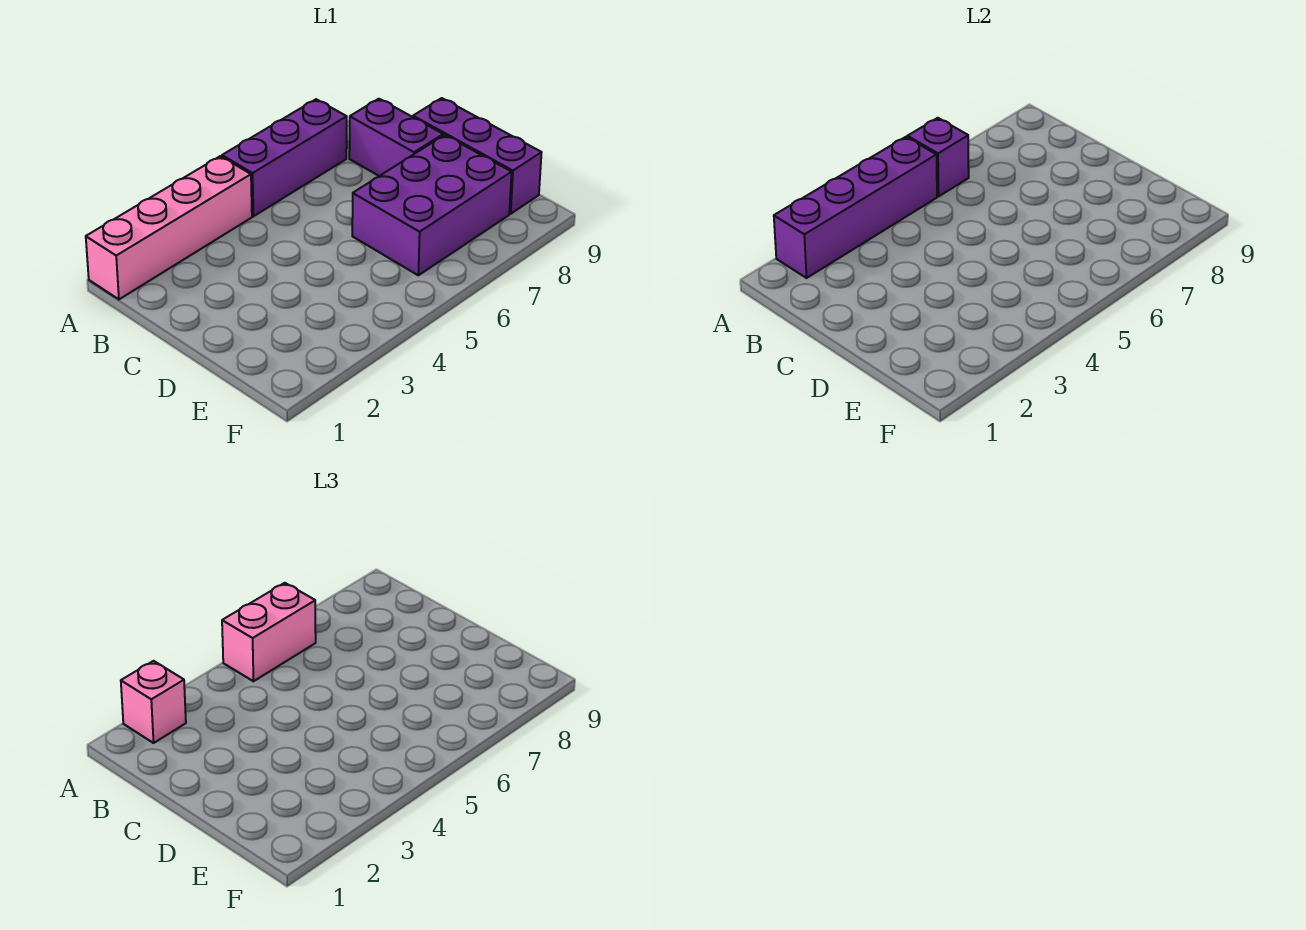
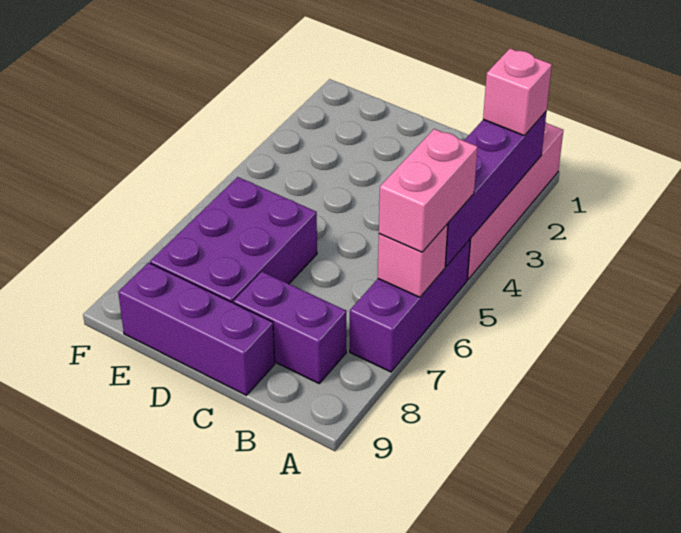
purple 1x1 brick [907,118,969,196] -> pink 1x1 brick [378,224,448,297]

